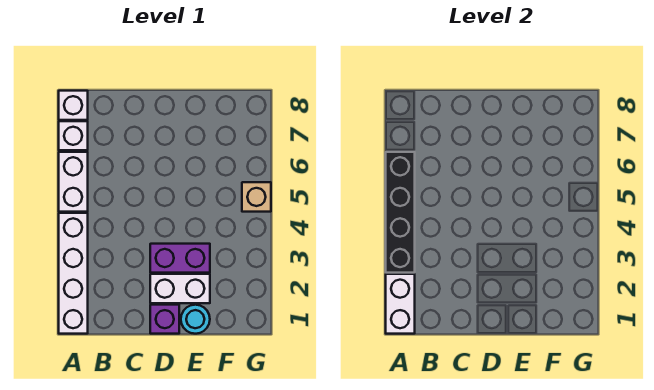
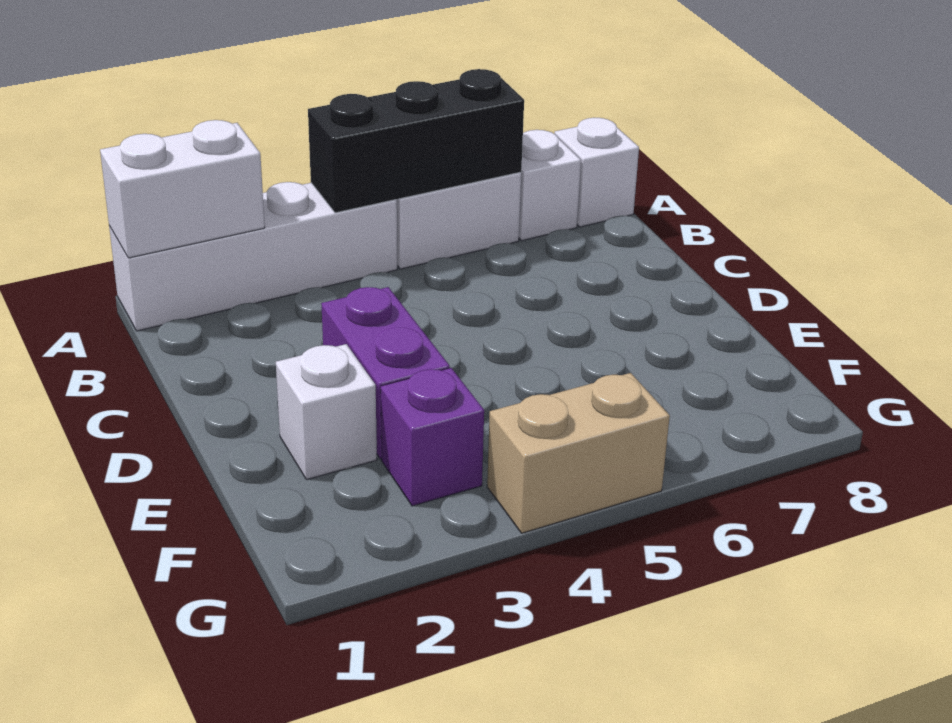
black 1x4 brick [386,152,415,273] -> black 1x3 brick [308,69,524,213]
purple 1x1 brick [150,305,179,334] -> purple 1x1 brick moved to [381,368,484,506]
white 1x2 brick [150,274,210,303] -> white 1x1 brick [276,344,377,480]
cyan 1x1 round brick [181,305,210,334] -> none
tan 1x1 brick [242,182,271,212] -> tan 1x2 brick [487,373,670,533]

